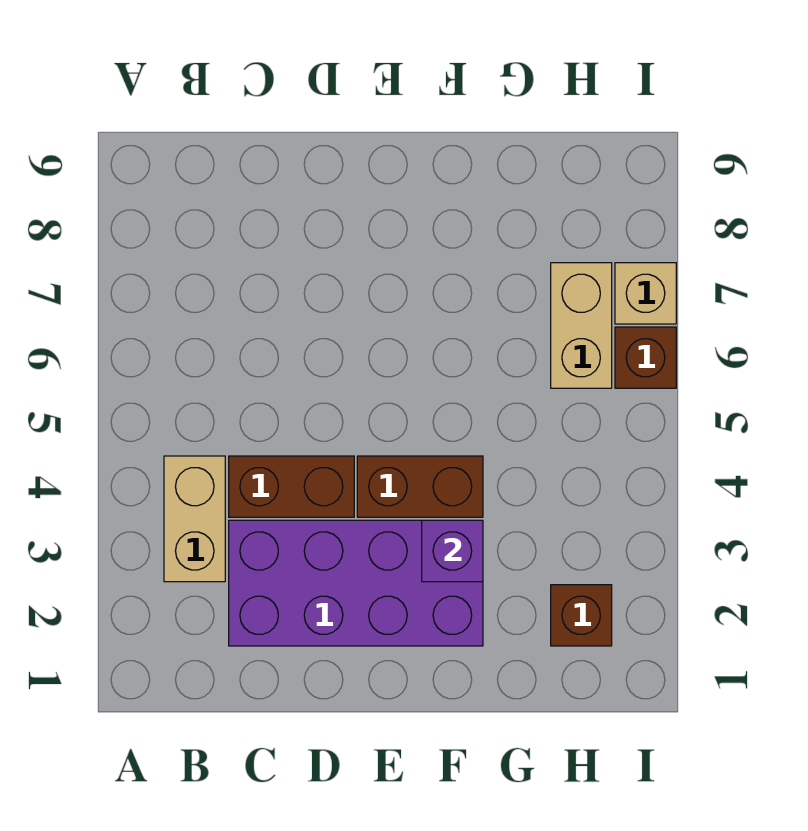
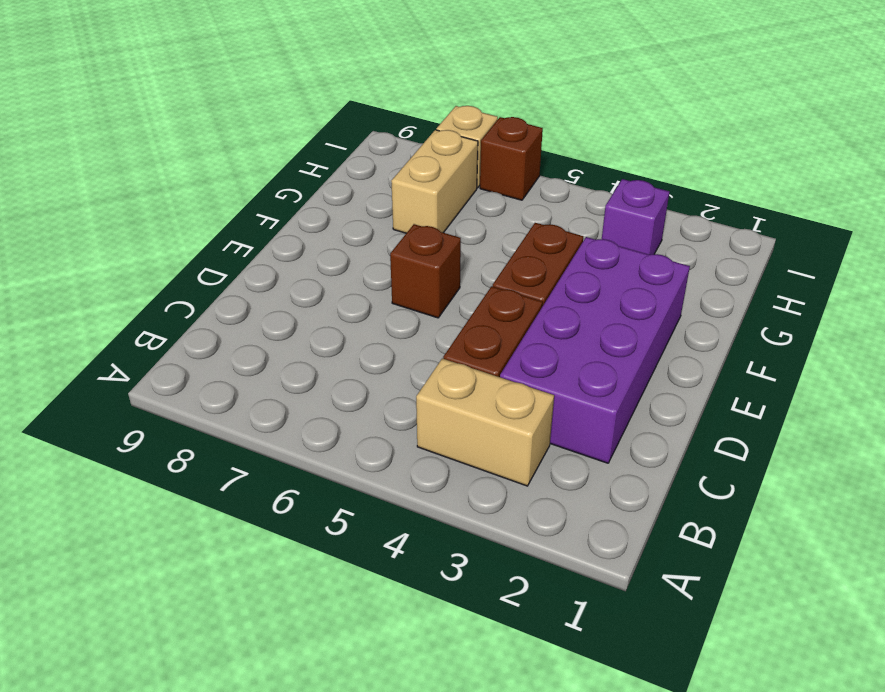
purple 1x1 brick [422,520,483,582] -> purple 1x1 brick moved to [602,179,670,255]
brown 1x1 brick [551,585,612,646] -> brown 1x1 brick moved to [390,224,461,318]
tan 1x2 brick [551,263,612,388] -> tan 1x2 brick turned to [391,130,478,233]

